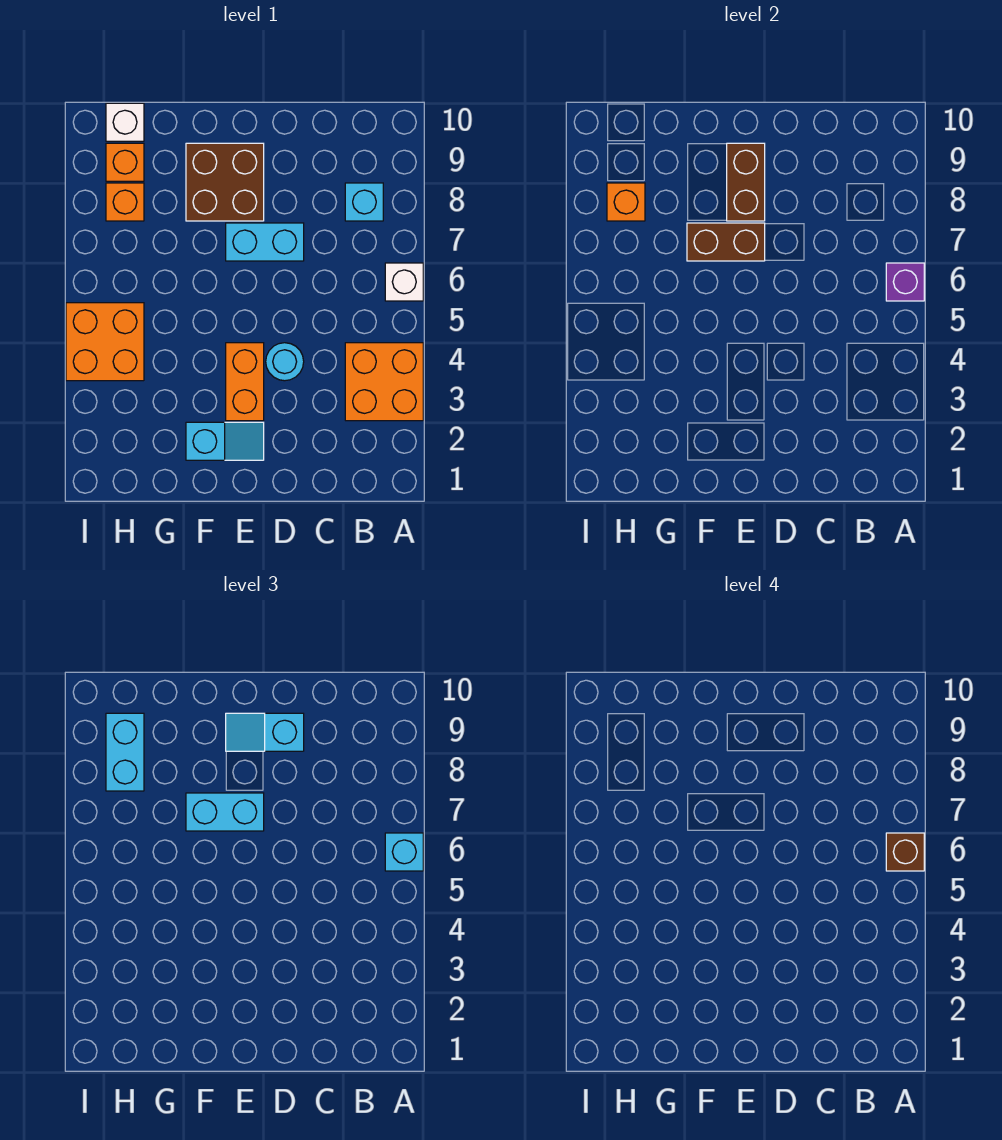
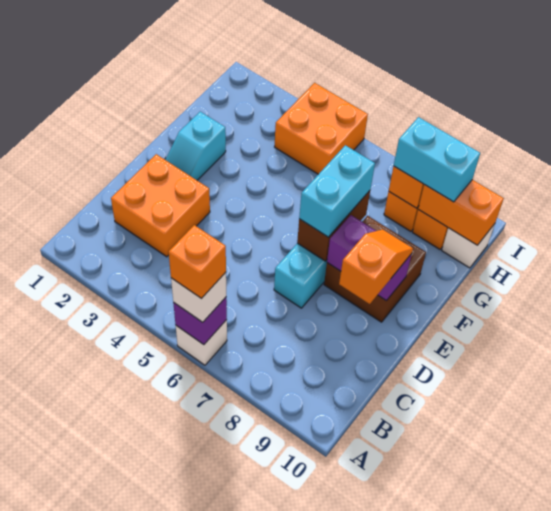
orange 2x2 brick [345,343,423,421] -> orange 2x2 brick moved to [111,154,210,257]
cyan 1x1 brick [385,833,423,871] -> white 1x1 brick [171,272,226,322]
brown 1x1 brick [886,833,924,871] -> orange 1x1 brick [169,225,226,299]
cyan 1x1 brick [345,183,383,221] -> none
cyan 1x1 round brick [266,343,304,381] -> none
cyan 1x2 slope [226,713,304,751] -> orange 1x2 slope [339,229,413,304]
orange 1x2 brick [226,343,264,421] -> orange 1x2 brick moved to [418,180,504,245]
brown 1x2 brick [727,143,765,221] -> purple 1x2 brick [327,215,412,301]

